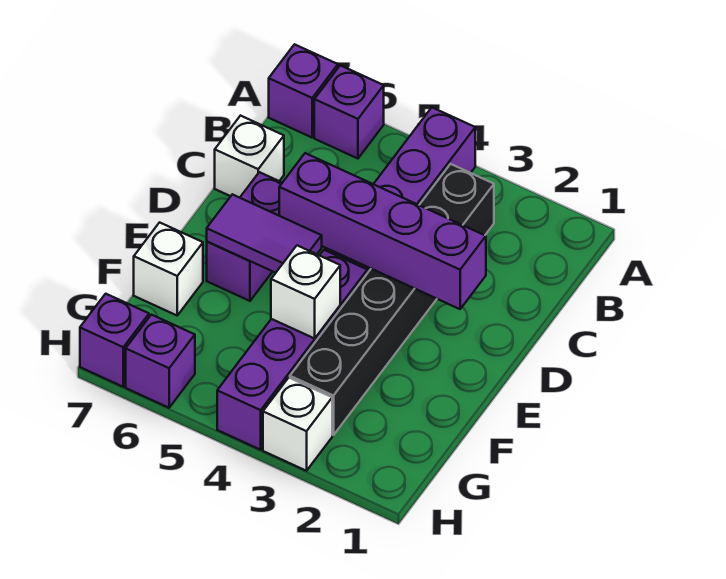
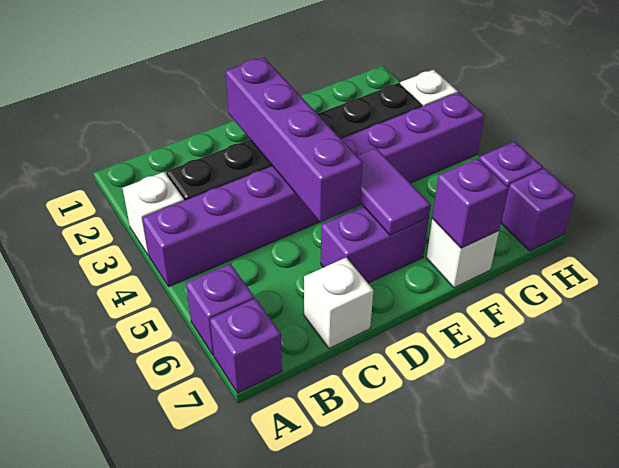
white 1x1 brick [271,245,340,338] -> white 1x1 brick moved to [123,172,184,255]
none -> purple 1x1 brick [432,158,509,248]

